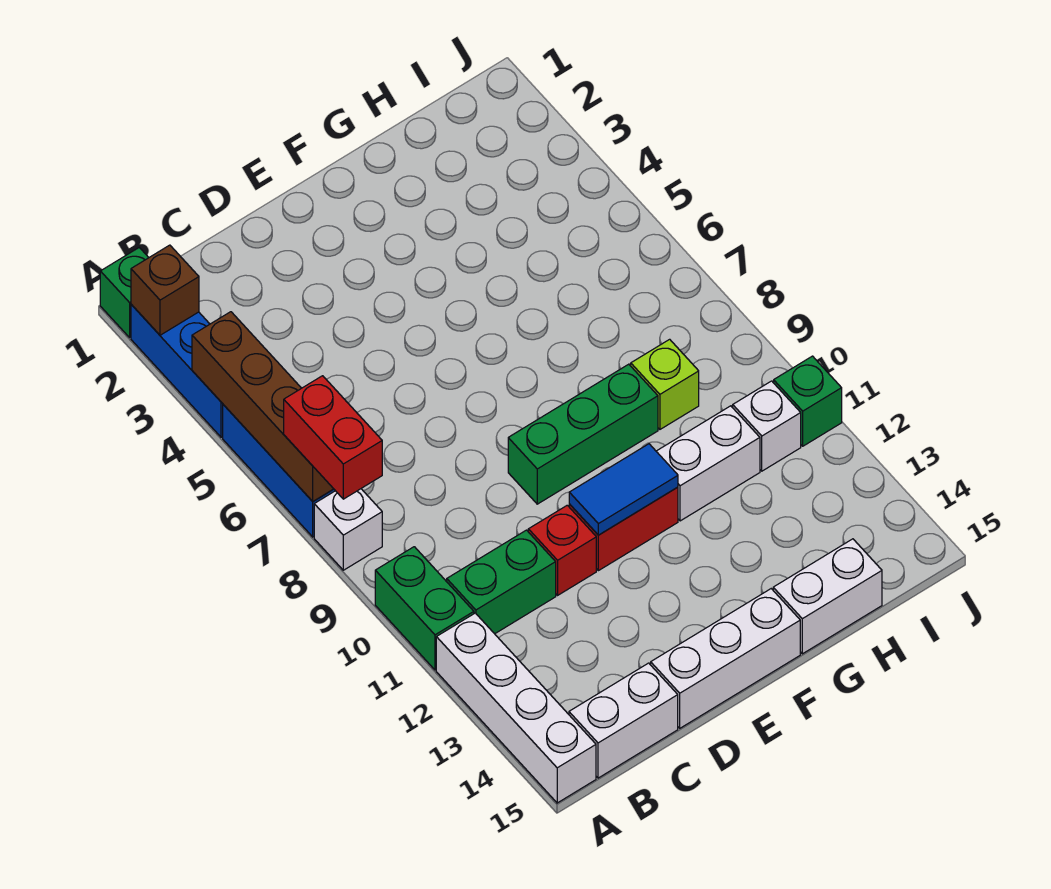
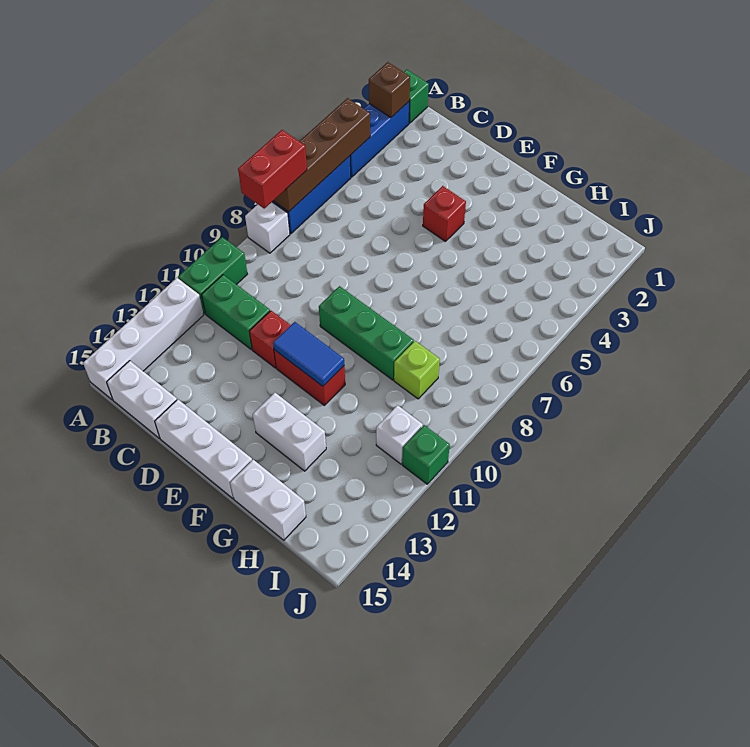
none -> red 1x1 brick [423,186,466,242]
white 1x2 brick [656,406,760,521] -> white 1x2 brick moved to [253,393,326,471]

